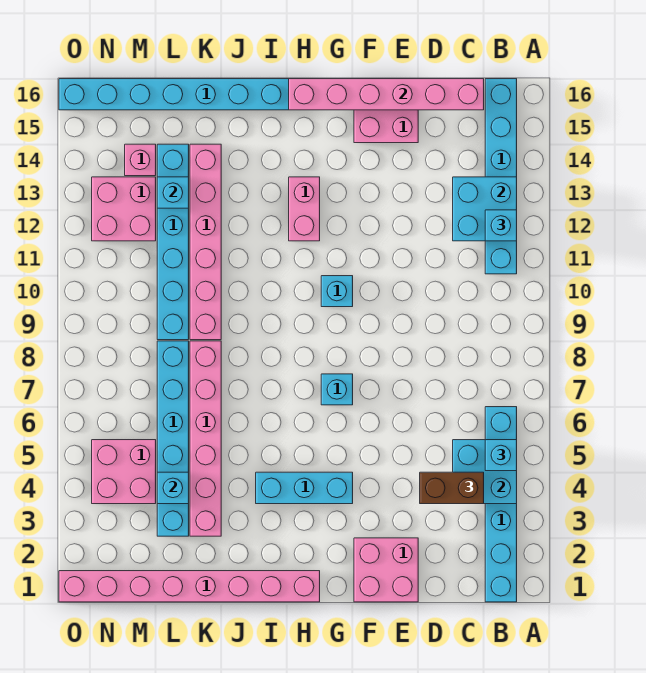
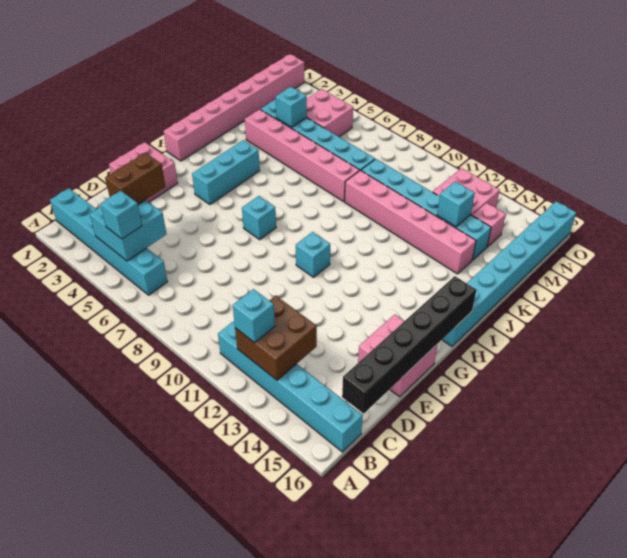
cyan 2x2 brick [453,177,517,241] -> brown 2x2 brick [235,296,317,380]
pink 1x6 brick [289,79,484,110] -> black 1x6 brick [342,276,476,413]
pink 1x2 brick [289,177,320,241] -> none

